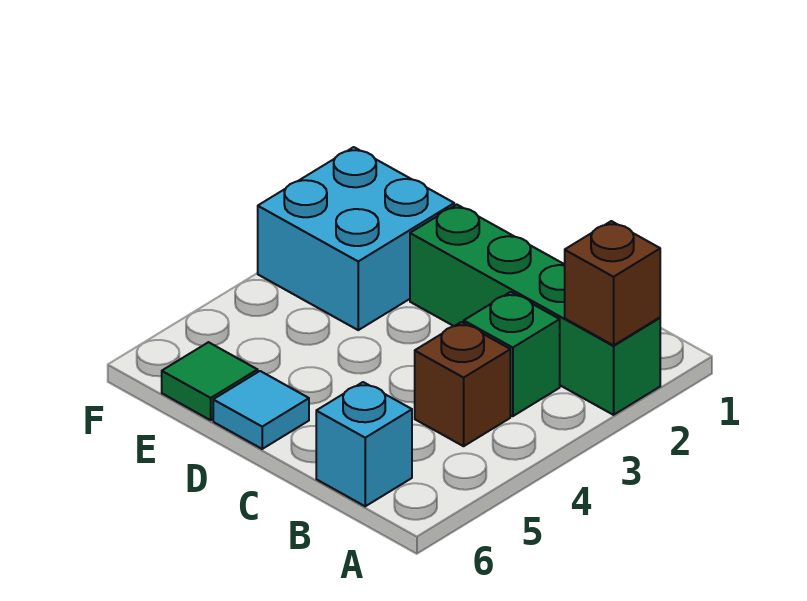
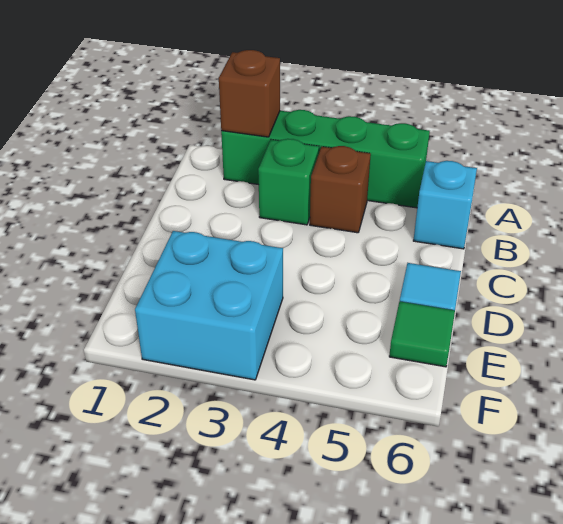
green 1x4 brick [410,205,660,415] -> green 1x4 brick turned to [221,110,430,208]

